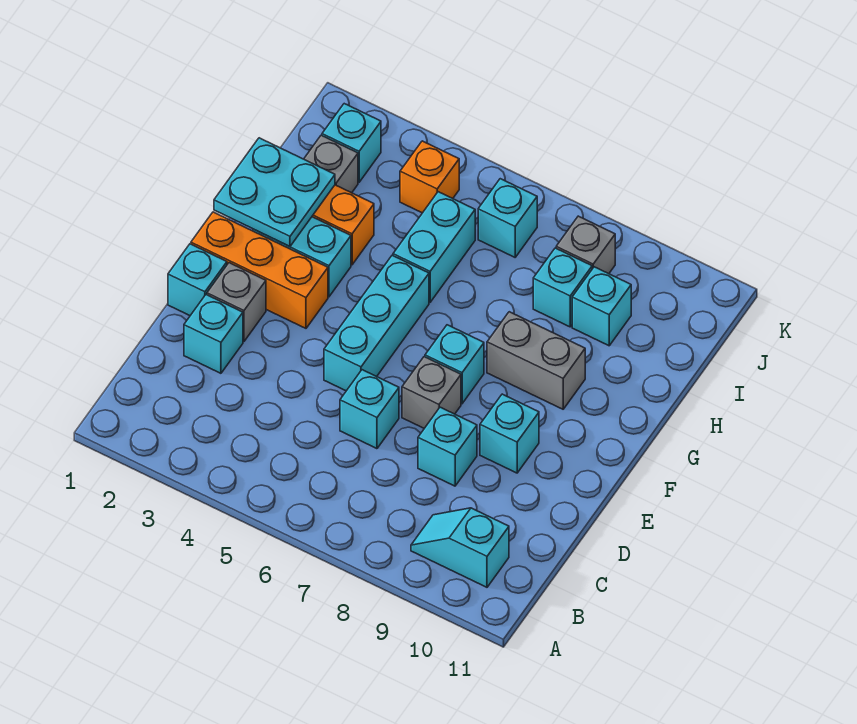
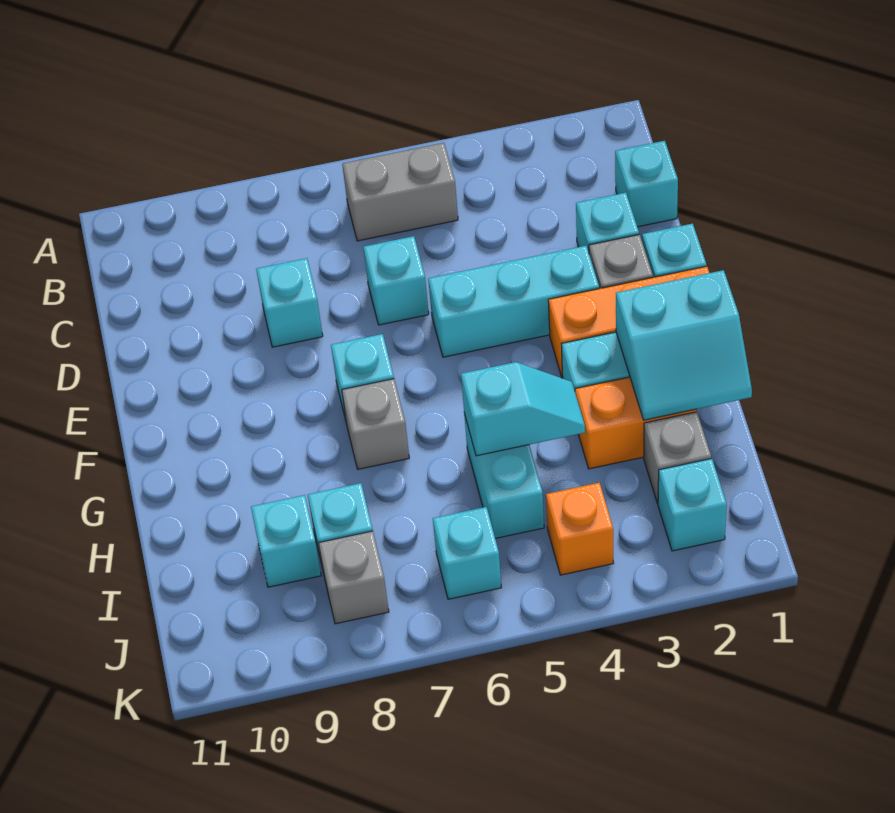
cyan 1x2 slope [411,508,509,587] -> cyan 1x2 slope moved to [461,362,585,456]
cyan 1x3 brick [324,255,429,391] -> cyan 1x3 brick turned to [428,246,599,357]
grey 1x1 brick [402,357,461,428] -> grey 1x1 brick moved to [342,379,409,469]
cyan 1x1 brick [480,394,539,473] -> cyan 1x1 brick moved to [615,141,678,227]
cyan 2x2 plate [214,138,335,247] -> cyan 2x2 slope [616,270,752,420]
grey 1x2 brick [487,312,585,409] -> grey 1x2 brick moved to [342,143,458,241]

